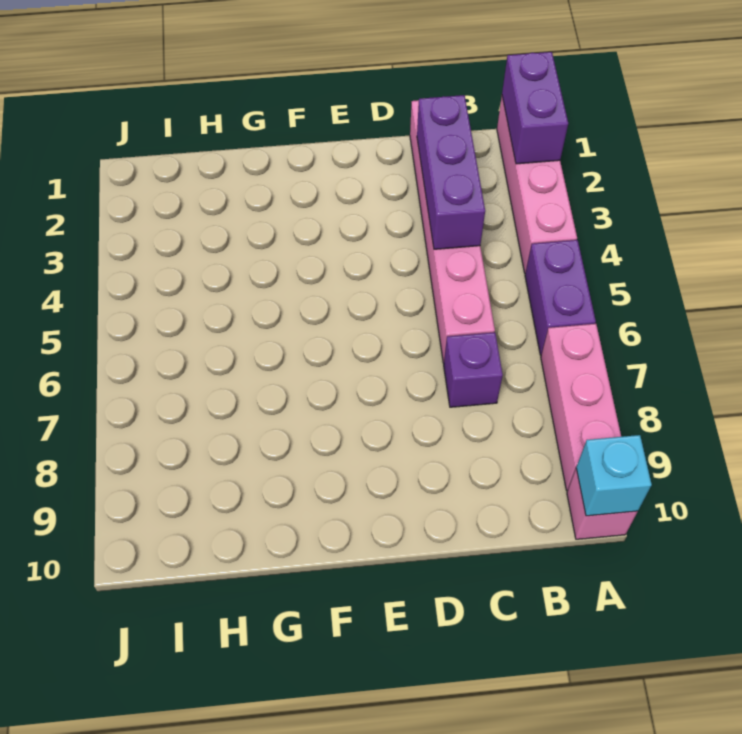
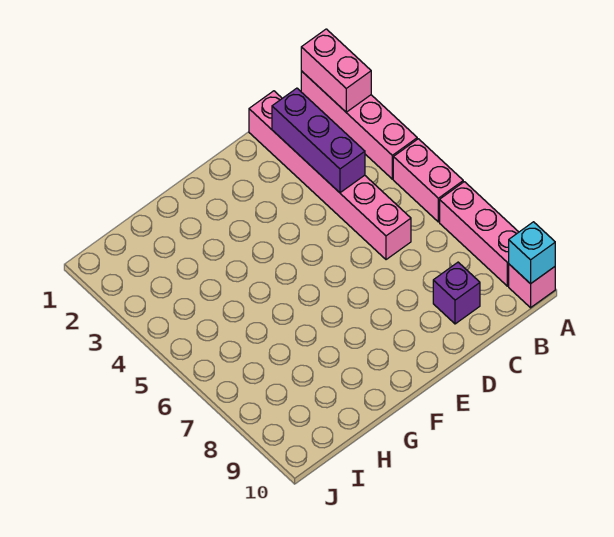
purple 1x2 brick [502,52,568,164] -> pink 1x2 brick [301,29,371,112]
purple 1x2 brick [525,240,596,355] -> pink 1x2 brick [393,139,463,222]
purple 1x1 brick [444,332,503,407] -> purple 1x1 brick moved to [433,262,480,324]

